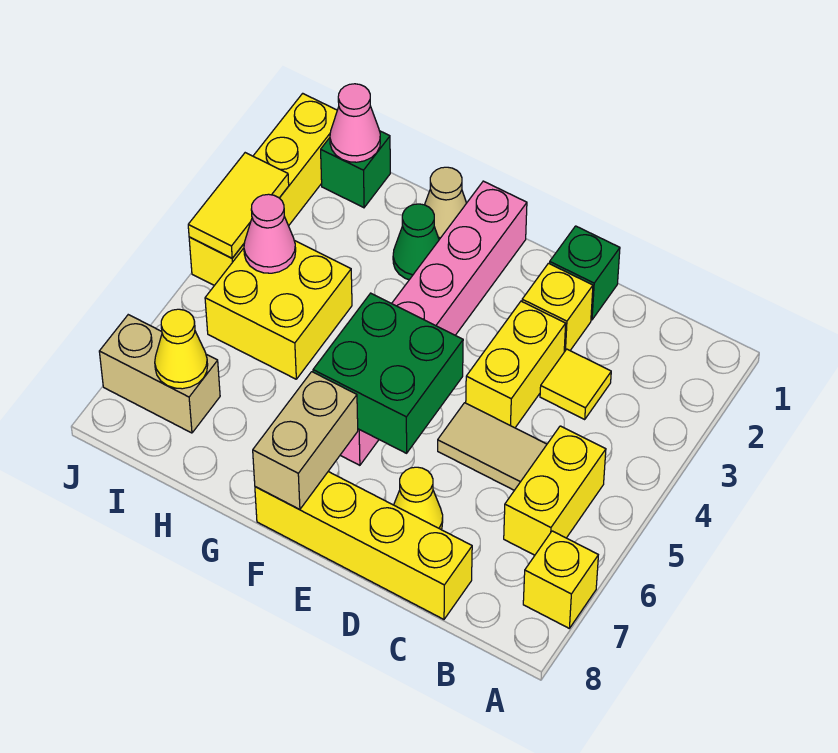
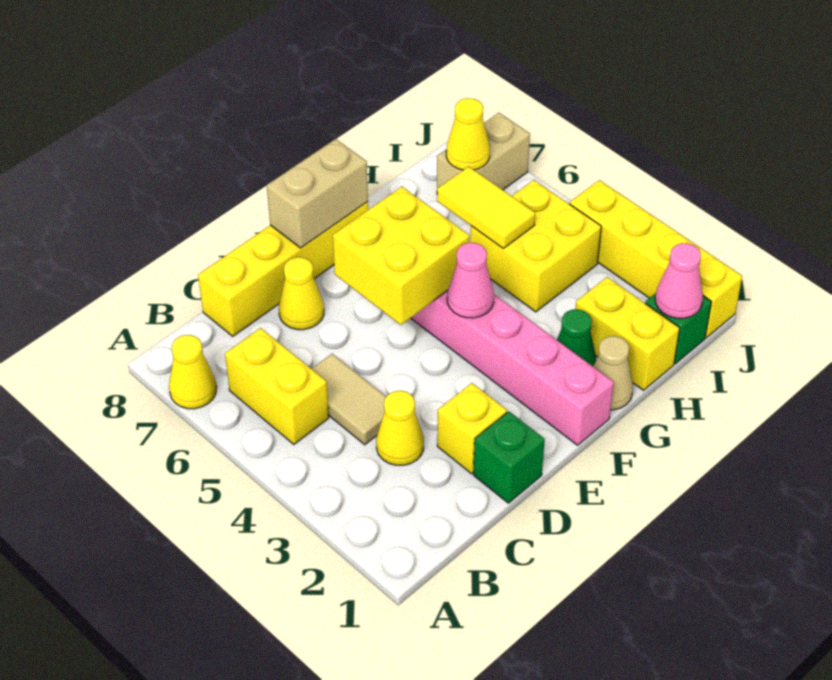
yellow 1x1 brick [523,531,598,628] -> yellow 1x1 cone [169,335,217,409]
yellow 1x1 tile [540,349,611,419] -> yellow 1x1 cone [376,391,424,465]
tan 1x2 tile [438,403,547,490] -> tan 1x2 tile turned to [312,354,386,445]
yellow 1x2 brick [466,301,566,428] -> yellow 1x2 brick moved to [575,277,680,390]
green 2x2 brick [313,293,463,453] -> yellow 2x2 brick [333,187,470,325]
tan 1x2 brick [253,372,358,510] -> tan 1x2 brick turned to [267,139,368,248]
pink 1x1 cone [244,194,296,273] -> pink 1x1 cone moved to [447,243,494,318]
yellow 1x2 tile [188,153,289,258] -> yellow 1x2 tile moved to [437,167,535,248]

